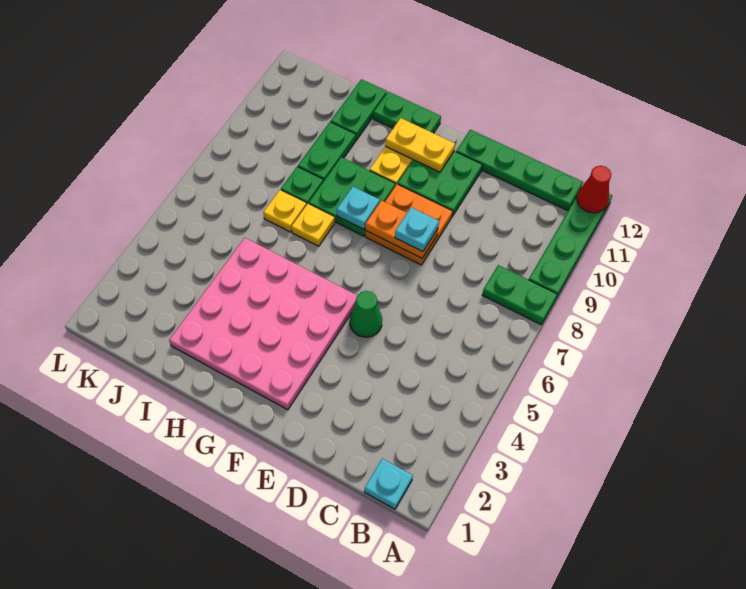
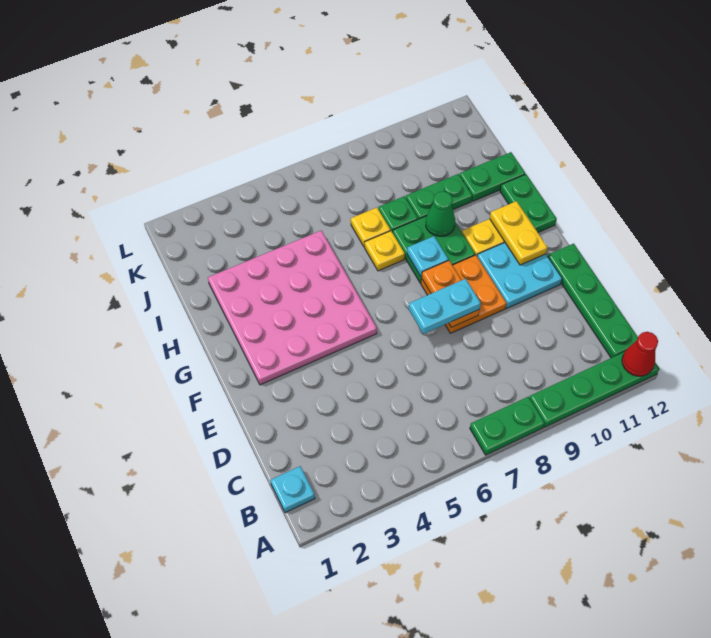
green 1x2 plate [482,265,557,325] -> green 1x2 plate turned to [470,397,545,455]
green 1x1 cone [350,291,382,337] -> green 1x1 cone moved to [426,191,455,236]
cyan 1x1 plate [395,207,439,252] -> cyan 1x2 plate [409,279,481,334]
green 2x2 plate [398,151,482,216] -> cyan 2x2 plate [477,243,562,308]

